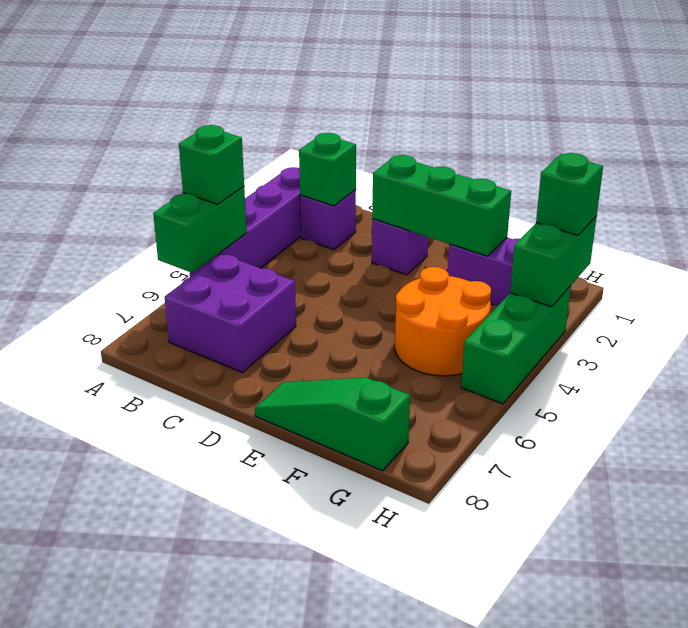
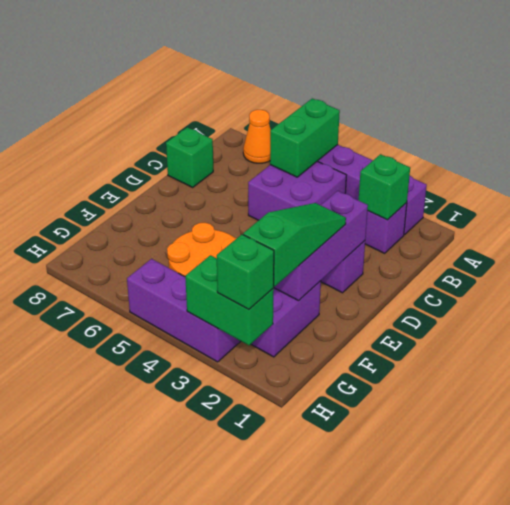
green 1x2 brick [153,187,247,273] -> green 1x2 brick turned to [270,98,340,177]
green 1x1 brick [179,125,244,204] -> green 1x1 brick moved to [166,127,213,187]
none -> orange 1x1 cone [243,110,271,163]
purple 2x2 brick [165,254,296,373] -> purple 2x2 brick moved to [248,161,346,220]
green 1x3 brick [372,155,511,256] -> purple 1x3 brick [274,191,368,301]
green 1x3 slope [255,377,410,471] -> green 1x3 slope moved to [243,203,346,287]
green 1x3 brick [461,286,571,404] -> purple 1x3 brick [127,259,241,362]

